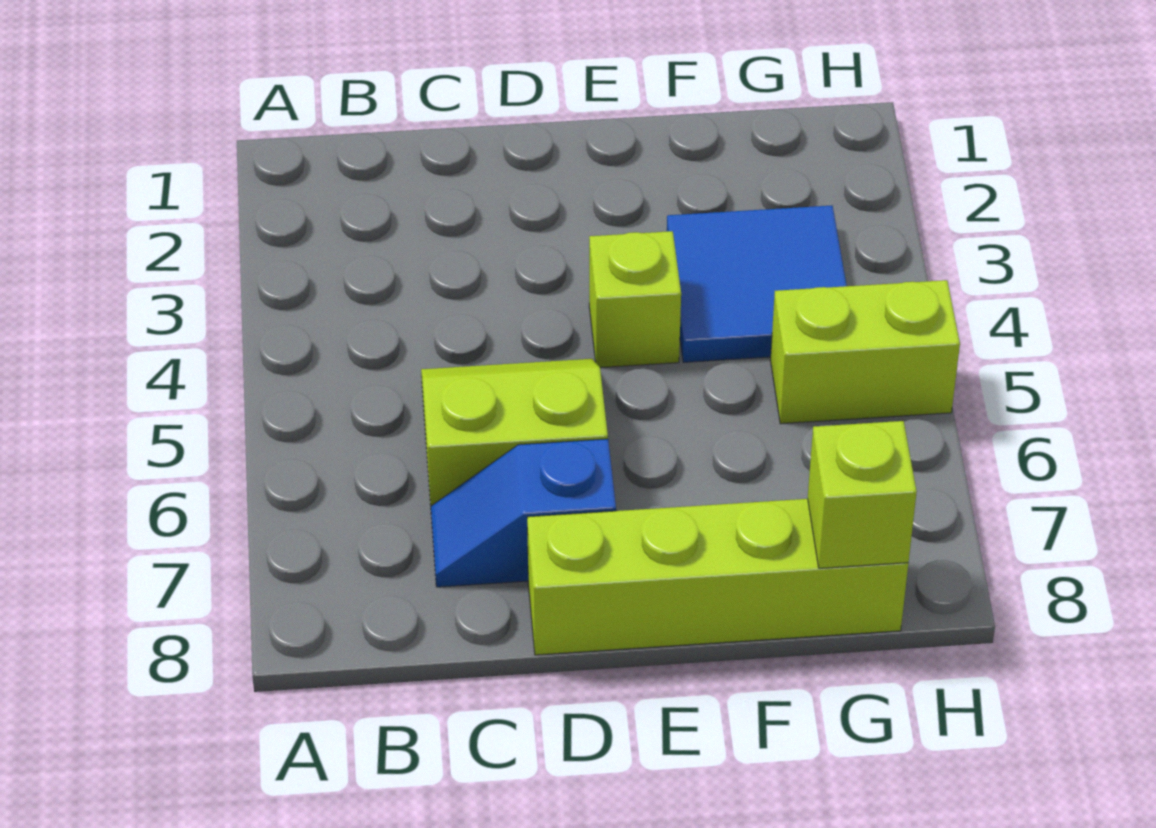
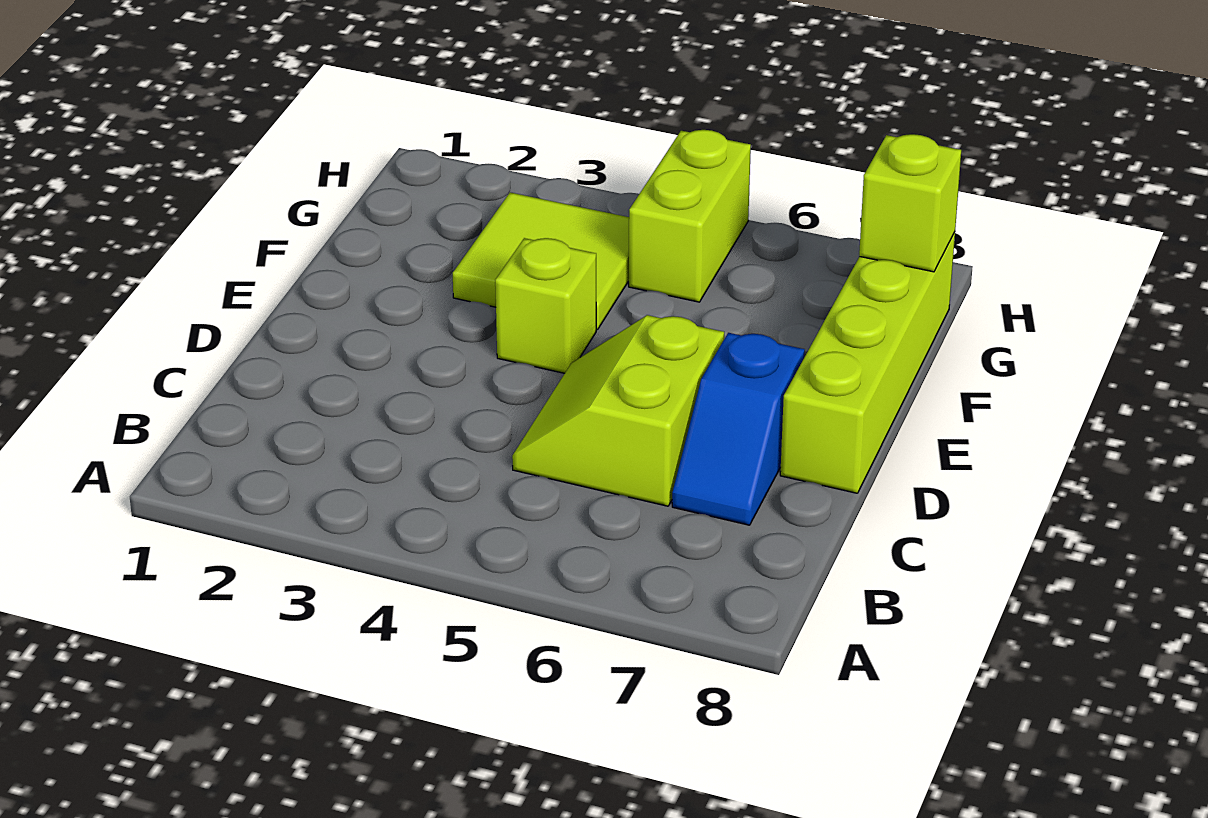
blue 2x2 tile [667,206,847,362] -> lime 2x2 tile [453,192,629,329]

